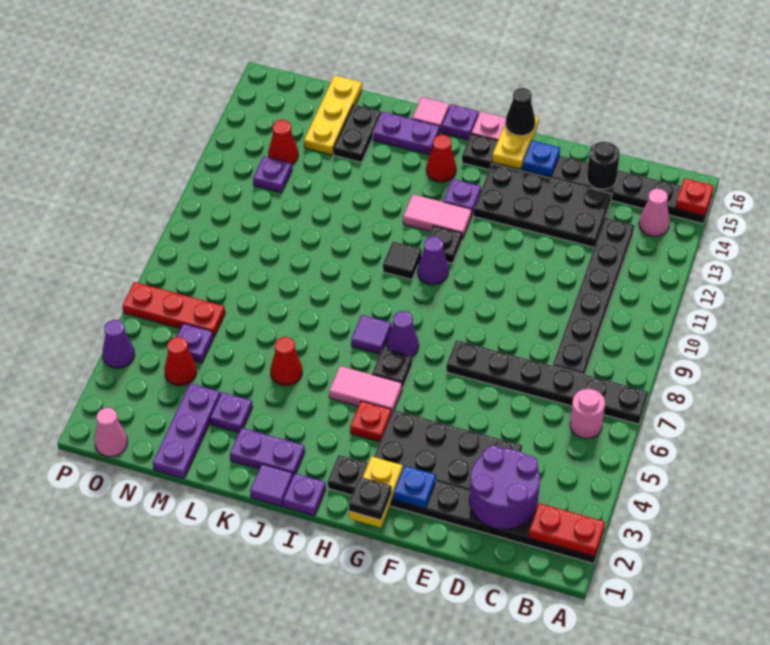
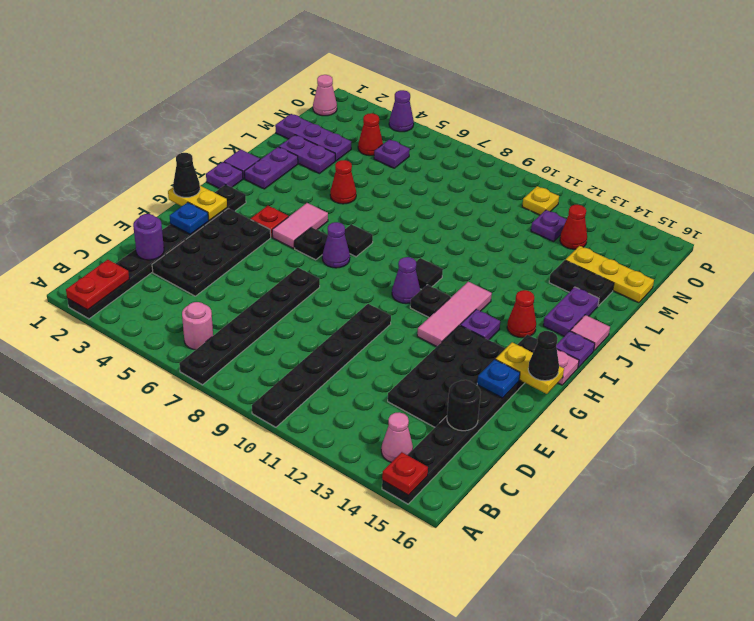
purple 2x2 round brick [469,446,540,529] -> purple 1x1 round brick [133,214,164,260]
black 1x6 plate [553,218,635,374] -> black 1x6 plate turned to [252,304,391,427]
black 1x1 plate [349,477,392,520] -> black 1x1 cone [173,153,200,197]
pink 1x2 tile [403,194,472,239] -> pink 1x3 tile [417,282,492,347]
purple 1x1 tile [351,315,391,354] -> black 1x1 tile [345,224,373,257]
purple 1x1 plate [210,392,252,433] -> purple 1x2 plate [279,135,335,174]
red 1x3 plate [122,282,225,338] -> none
none -> yellow 1x1 plate [522,186,559,215]

